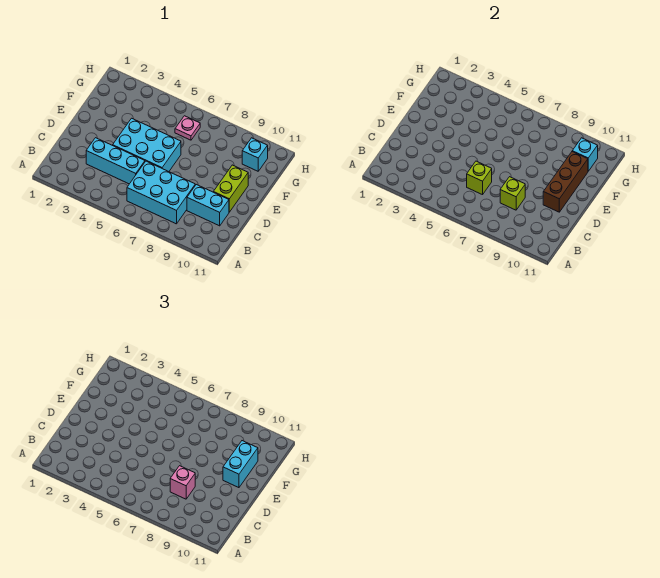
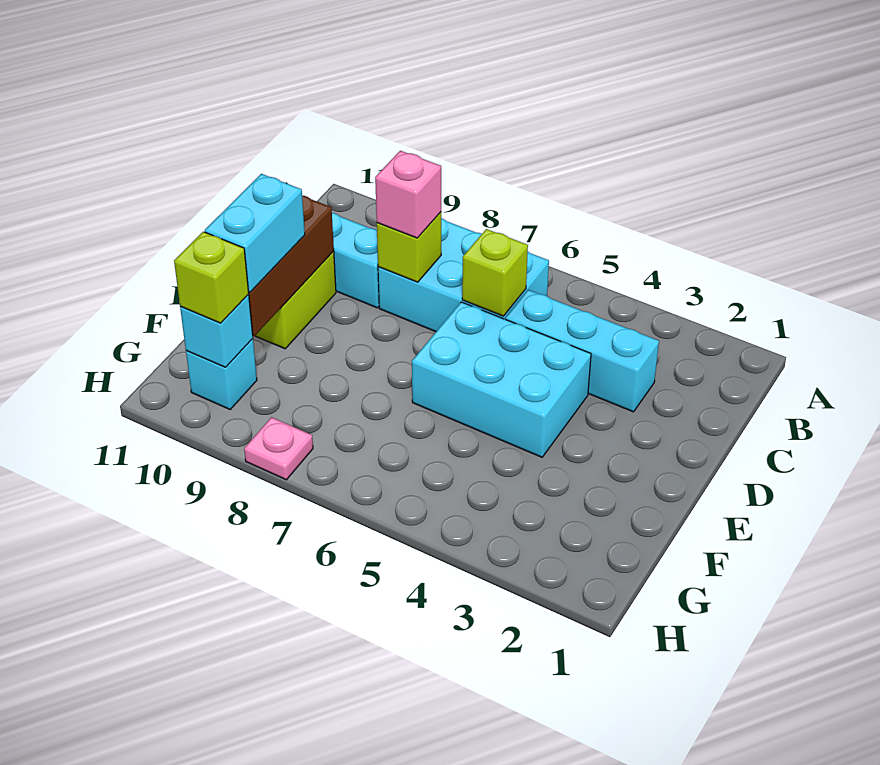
pink 1x1 plate [175,116,200,140] -> pink 1x1 plate moved to [244,417,313,480]
none -> lime 1x1 brick [174,232,249,323]

